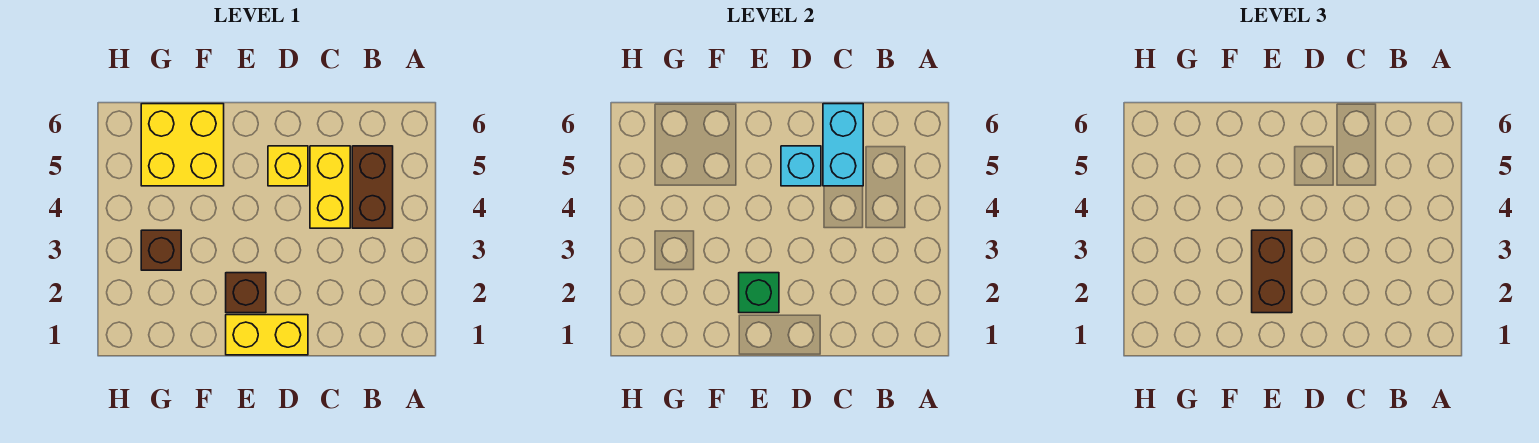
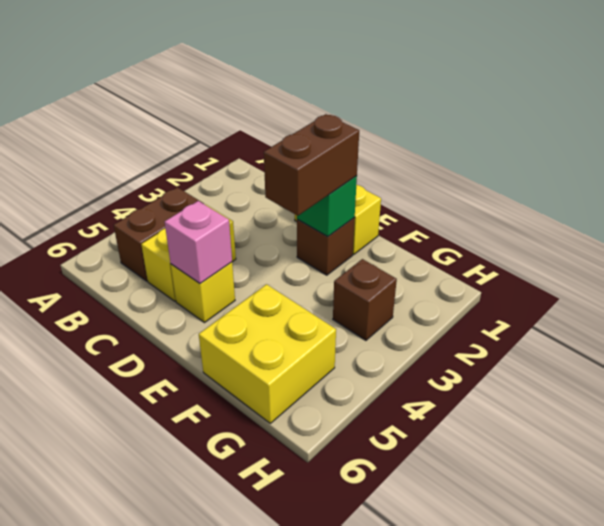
cyan 1x2 brick [823,104,863,186] -> none
cyan 1x1 brick [781,146,821,186] -> pink 1x1 brick [165,201,232,283]

